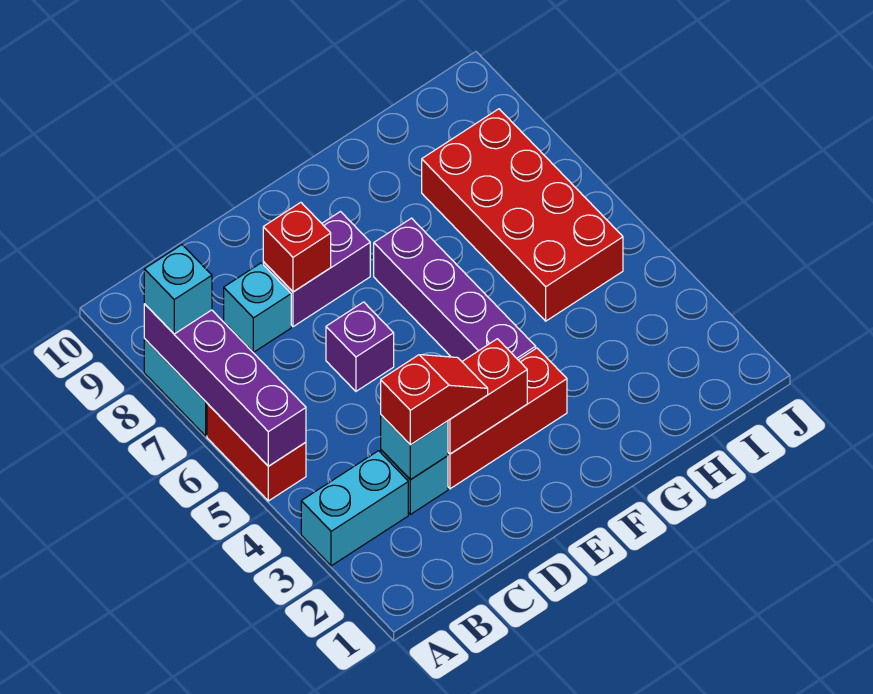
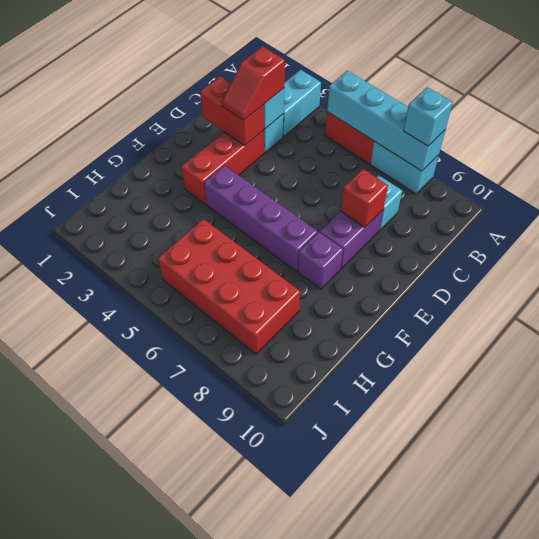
purple 1x4 brick [144,304,306,466] -> cyan 1x4 brick [327,71,445,171]
red 1x2 brick [448,339,527,454] -> red 1x2 brick turned to [200,76,264,146]
purple 1x1 brick [326,302,394,391] -> purple 1x1 brick moved to [298,232,343,289]

